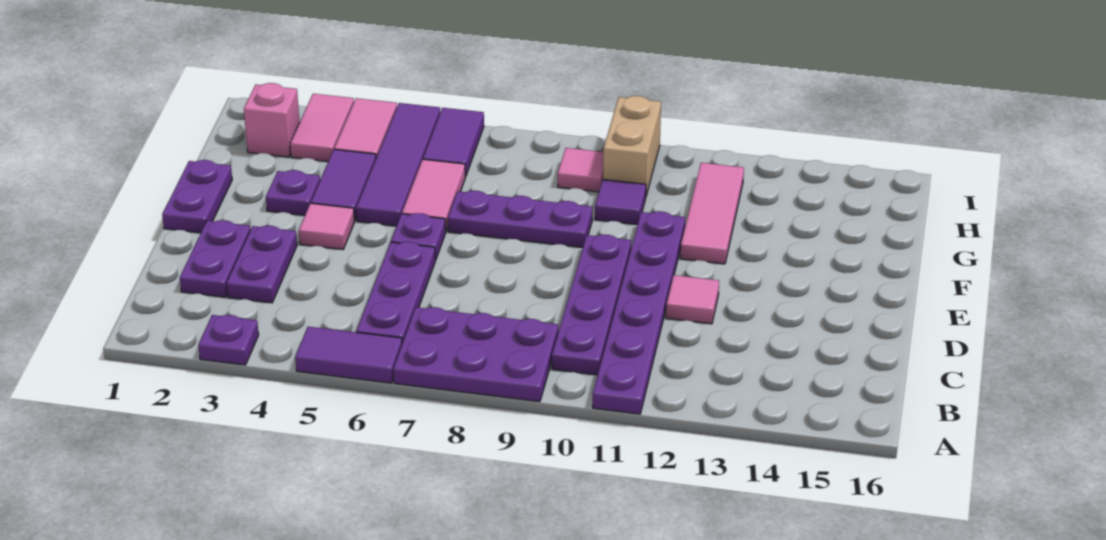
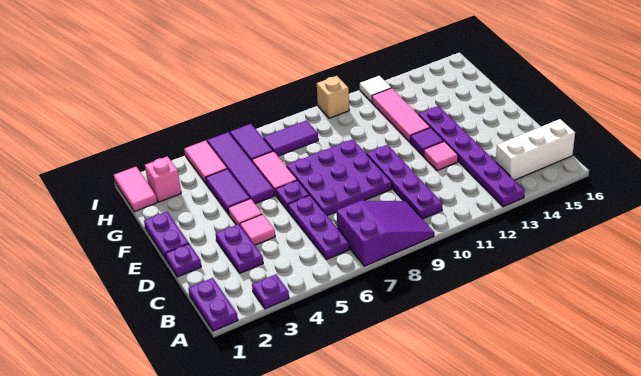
purple 1x2 tile [295,327,402,383] -> purple 1x2 tile moved to [263,120,318,156]
purple 2x3 plate [393,307,558,402] -> purple 2x3 slope [337,201,434,266]
purple 1x6 plate [593,211,685,414] -> purple 1x6 plate moved to [419,106,525,207]
none -> white 1x3 brick [496,119,575,180]
purple 1x2 plate [180,220,251,297] -> purple 1x2 plate moved to [188,278,238,331]
purple 1x1 plate [266,170,320,215] -> purple 1x1 plate moved to [166,244,201,277]
purple 1x3 plate [448,191,593,248] -> purple 3x3 plate [287,139,392,216]
purple 1x1 tile [595,179,646,225] -> purple 1x1 tile moved to [410,127,444,156]
pink 1x2 tile [290,94,354,161] -> pink 1x2 tile moved to [114,167,157,212]
pink 1x1 tile [558,148,603,192] -> pink 1x1 tile moved to [240,214,275,245]
tan 1x2 brick [603,96,661,196] -> tan 1x1 brick [317,76,349,118]
none -> white 1x1 tile [360,76,391,102]

